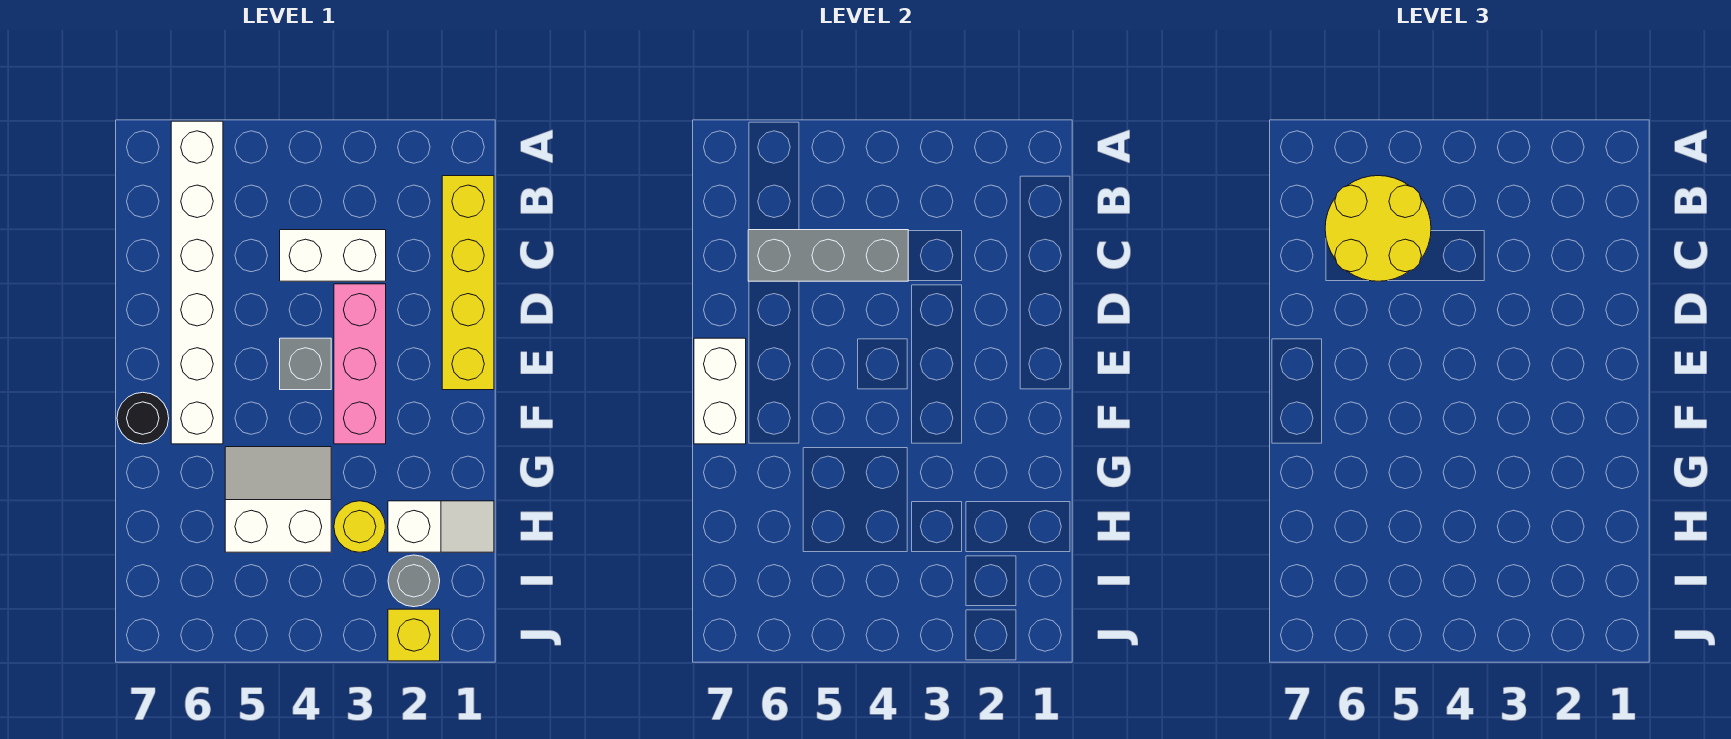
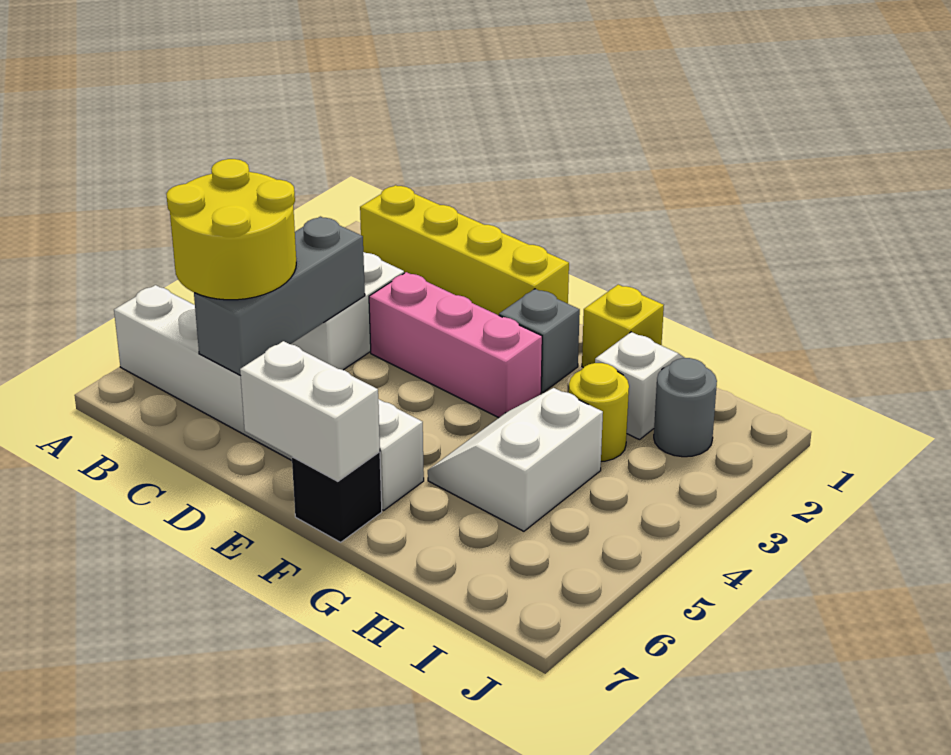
grey 1x1 brick [280,338,331,390] -> grey 1x1 brick moved to [499,289,580,393]
black 1x1 round brick [117,392,169,444] -> black 1x1 brick [292,452,382,542]
yellow 1x1 brick [388,609,440,661] -> yellow 1x1 brick moved to [582,285,664,368]

